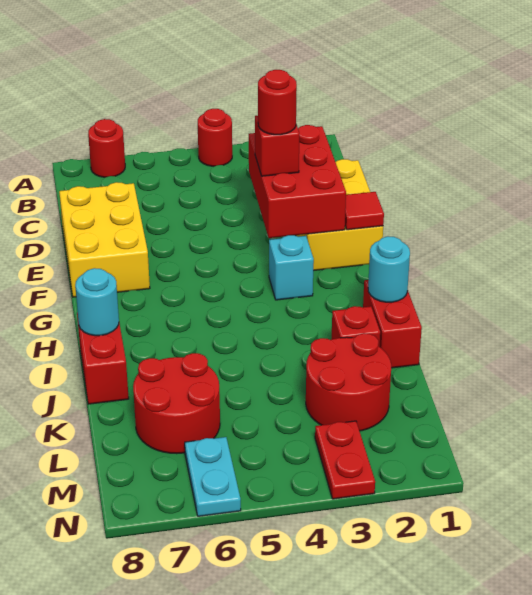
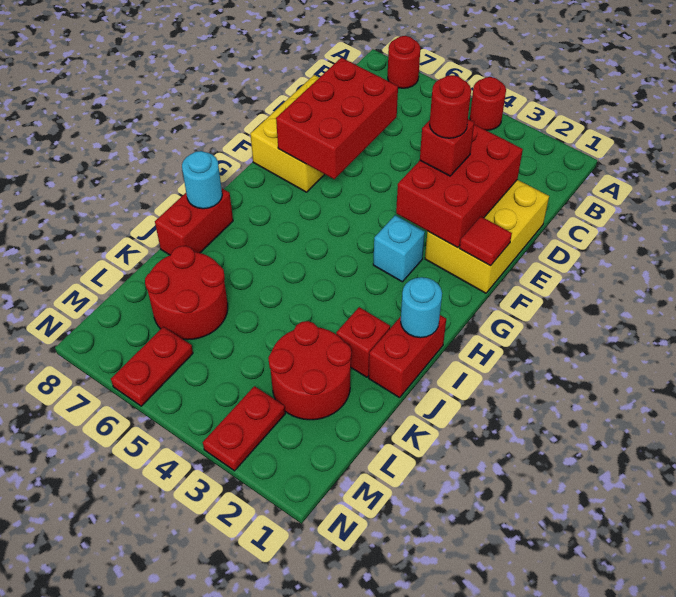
none -> red 2x3 brick [276,58,398,179]
cyan 1x2 plate [185,437,241,516] -> red 1x2 plate [111,327,193,406]

